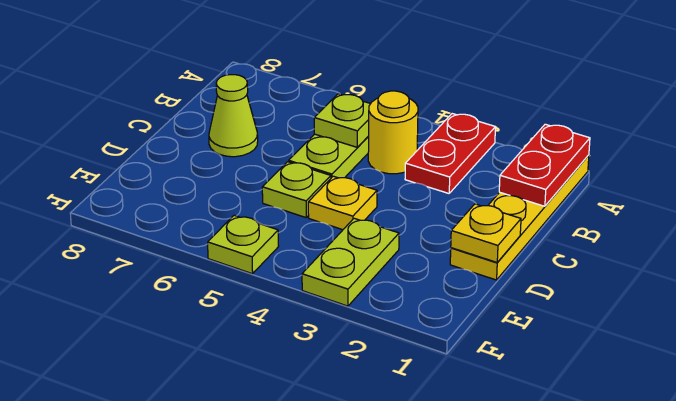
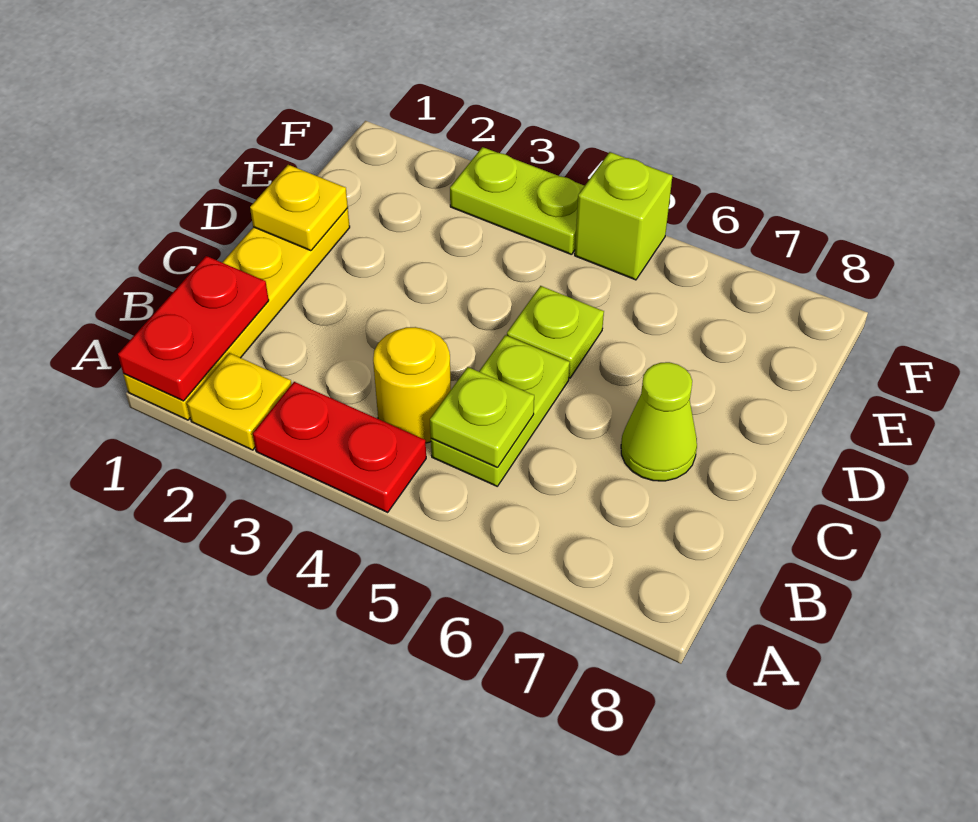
red 1x2 plate [405,114,495,193] -> red 1x2 plate turned to [253,382,426,512]
yellow 1x1 plate [308,176,377,230] -> yellow 1x1 plate moved to [187,353,292,450]
lime 1x2 plate [302,218,399,306] -> lime 1x2 plate turned to [450,147,584,255]
lime 1x1 plate [208,215,279,274] -> lime 1x1 brick [575,152,673,280]

